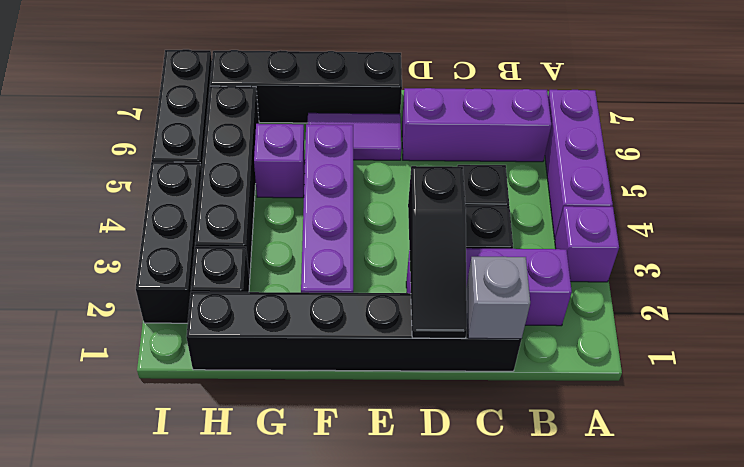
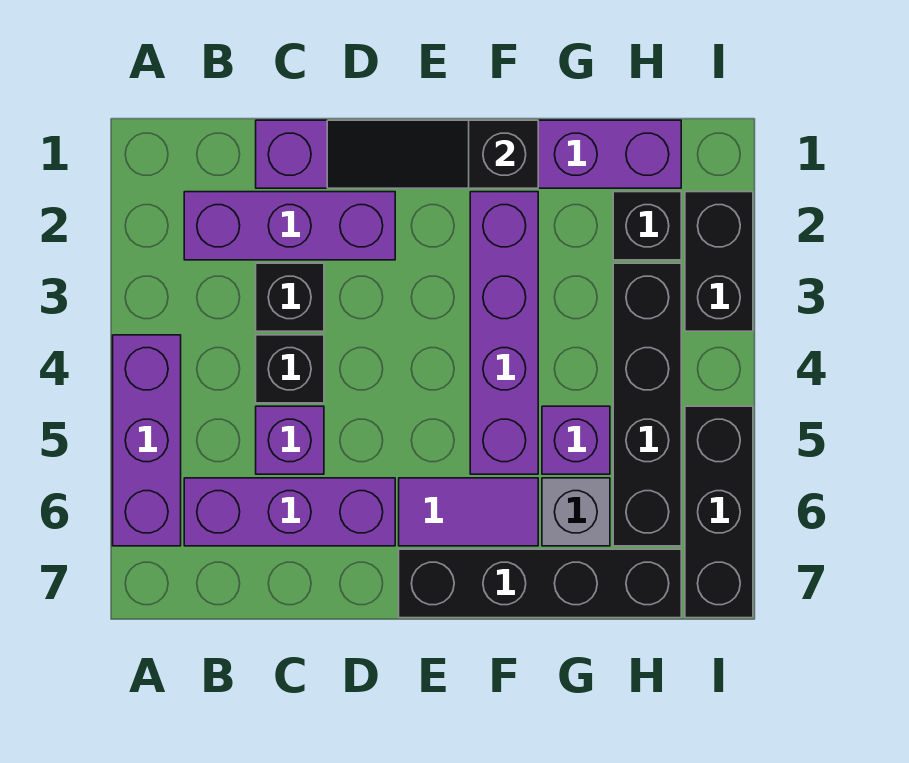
purple 1x1 brick [555,206,619,282] -> purple 1x1 brick moved to [256,406,324,474]
black 1x6 brick [186,292,522,371] -> purple 1x6 brick [256,120,681,188]
grey 1x1 brick [466,257,530,339] -> grey 1x1 brick moved to [542,478,610,546]
black 1x3 slope [408,166,467,338] -> black 1x3 slope turned to [327,120,538,188]
black 1x3 brick [136,162,202,323] -> black 1x2 brick [685,192,753,331]

